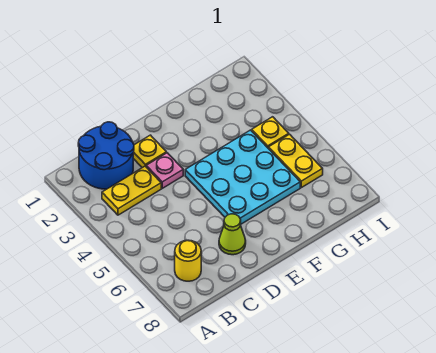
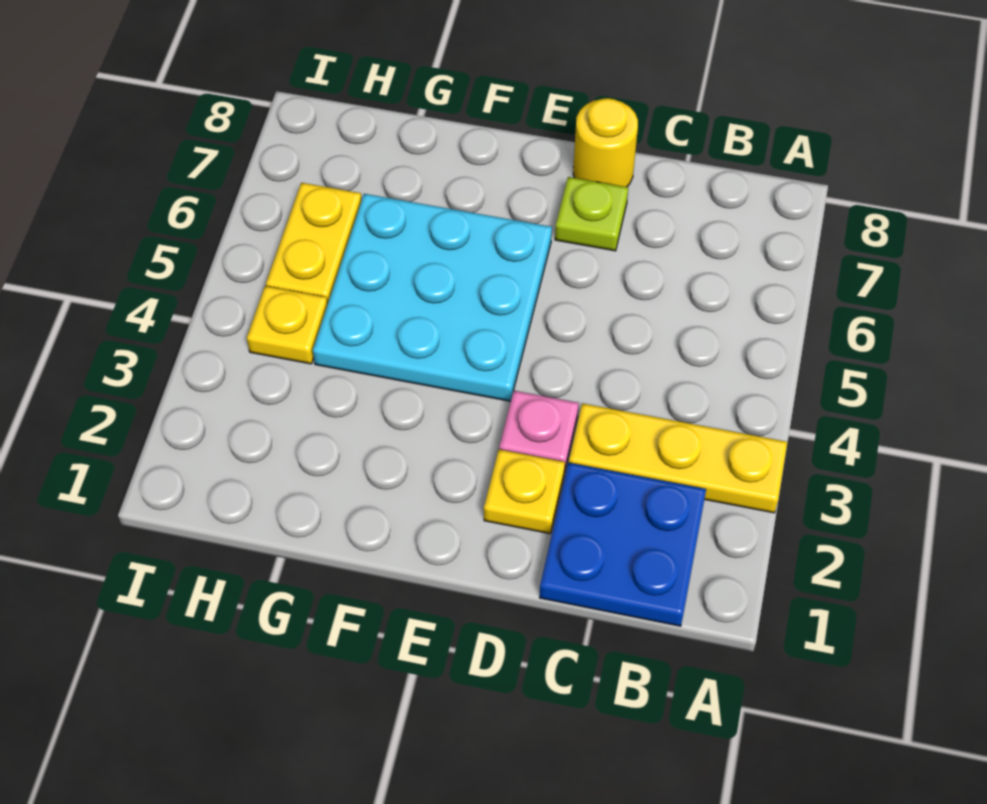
blue 2x2 round brick [78,122,134,189] -> blue 2x2 plate [540,463,706,626]
yellow 1x2 plate [102,166,161,215] -> yellow 1x3 plate [569,403,787,513]
yellow 1x1 round brick [175,240,201,281] -> yellow 1x1 round brick moved to [573,98,638,187]
lime 1x1 cone [219,214,246,255] -> lime 1x1 plate [555,177,628,251]

